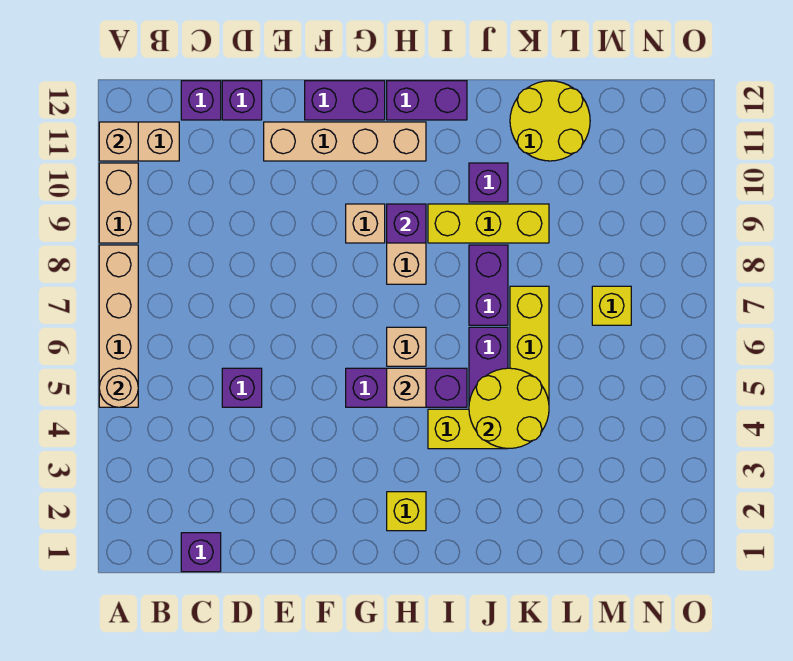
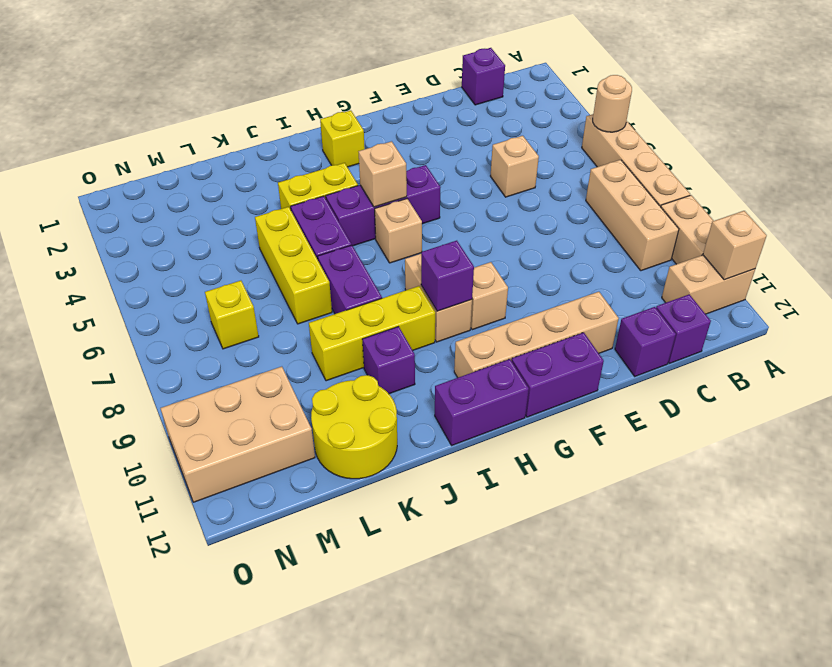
none -> tan 1x3 brick [586,160,679,271]
purple 1x1 brick [222,368,262,407] -> tan 1x1 brick [491,136,539,197]
yellow 2x2 round brick [469,368,549,448] -> none
none -> tan 2x3 brick [160,367,315,502]

